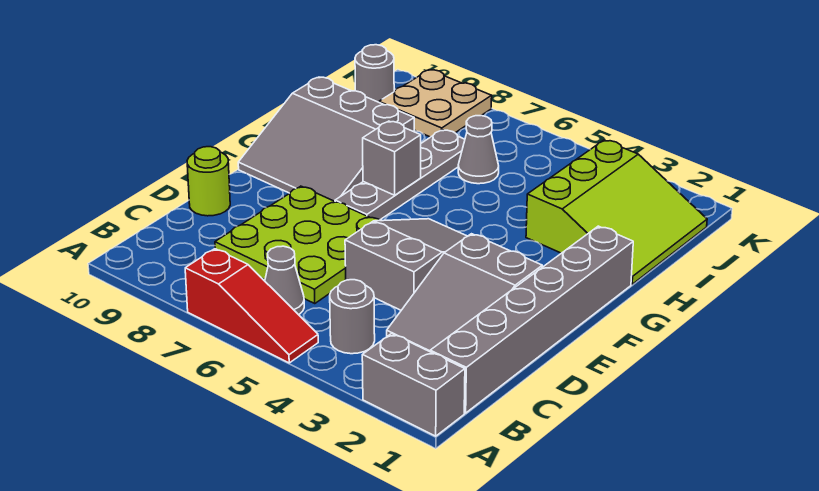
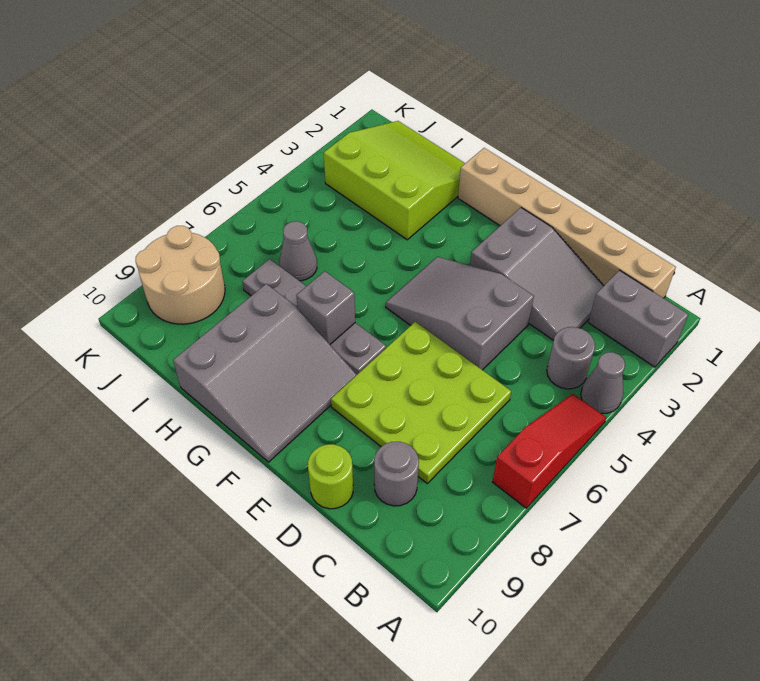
grey 1x2 brick [362,334,465,436] -> grey 1x2 brick turned to [588,270,688,367]
grey 1x6 brick [430,226,633,413] -> tan 1x6 brick [458,148,676,298]
grey 1x1 cone [265,246,304,315] -> grey 1x1 cone moved to [581,352,625,413]
tan 2x2 plate [379,70,492,137] -> tan 2x2 round brick [135,226,225,324]
grey 1x1 round brick [355,45,394,102] -> grey 1x1 round brick moved to [374,442,419,506]

